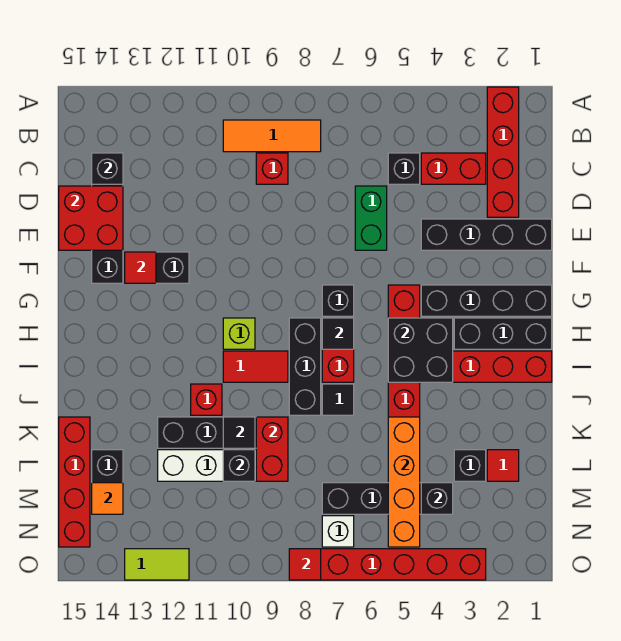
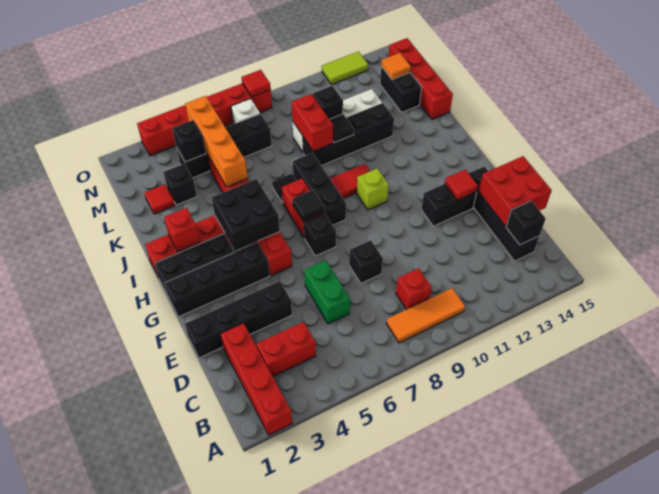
black 1x1 brick [388,153,420,184] -> black 1x1 brick moved to [349,240,383,283]
red 1x1 brick [191,384,222,415] -> red 1x1 brick moved to [164,208,200,252]

